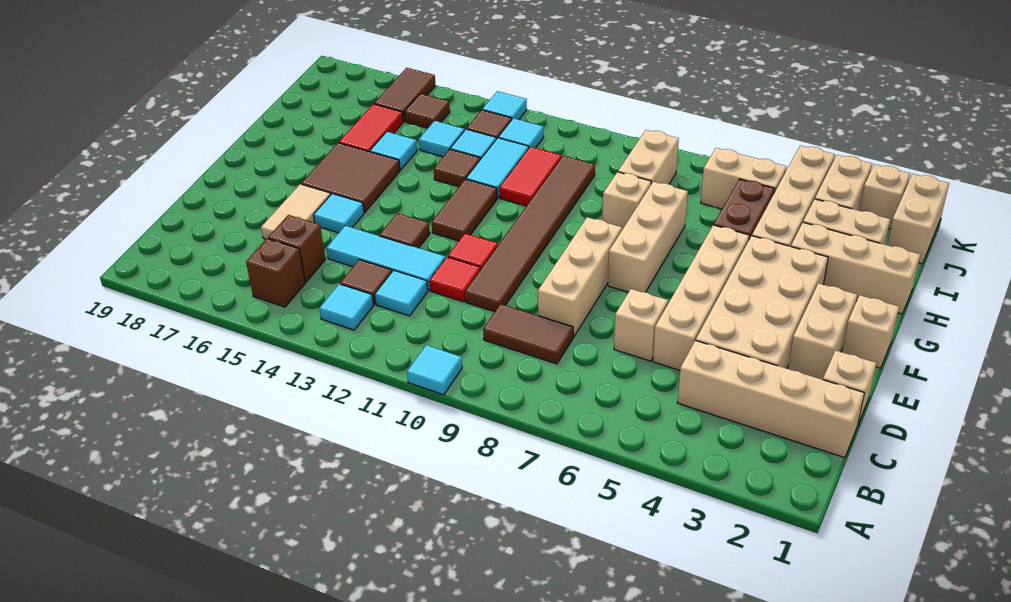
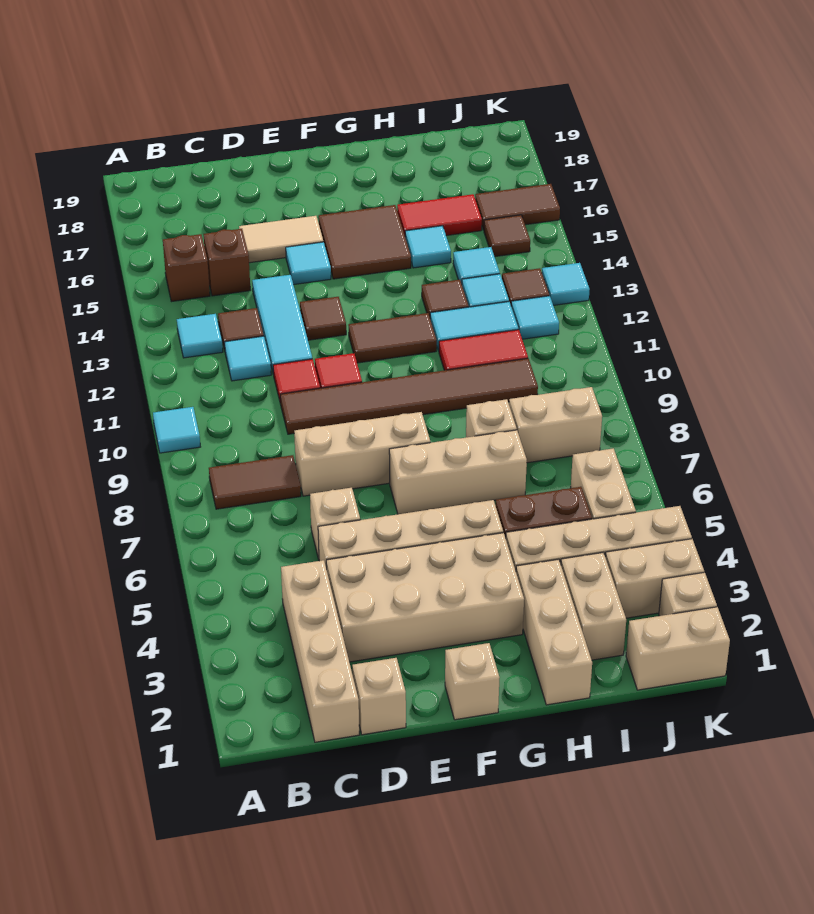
brown 1x2 tile [483,304,573,364] -> brown 1x2 tile turned to [209,455,301,509]
tan 1x2 brick [788,283,857,380] -> none

